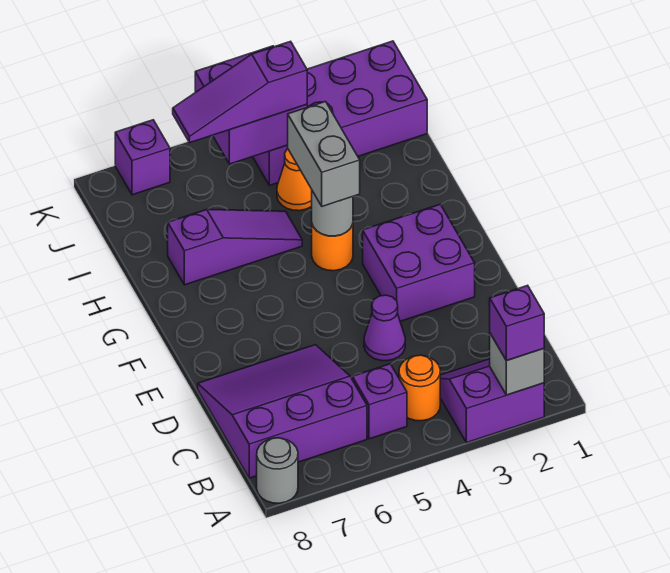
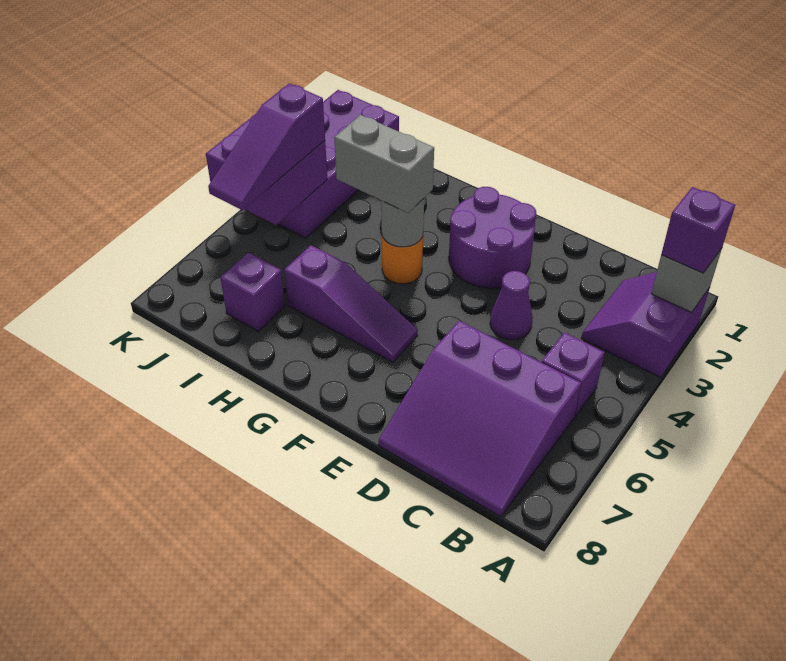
grey 1x1 round brick [257,438,298,503] -> none
orange 1x1 round brick [399,355,440,421] -> none
purple 3x3 slope [198,345,367,478] -> purple 3x3 slope turned to [379,321,581,517]
purple 2x2 brick [363,204,475,321] -> purple 2x2 round brick [449,187,536,288]
purple 1x3 slope [168,209,302,285] -> purple 1x3 slope turned to [284,245,418,362]
orange 1x1 cone [277,149,312,211] -> none
purple 1x1 brick [115,120,170,195] -> purple 1x1 brick moved to [220,253,285,331]

